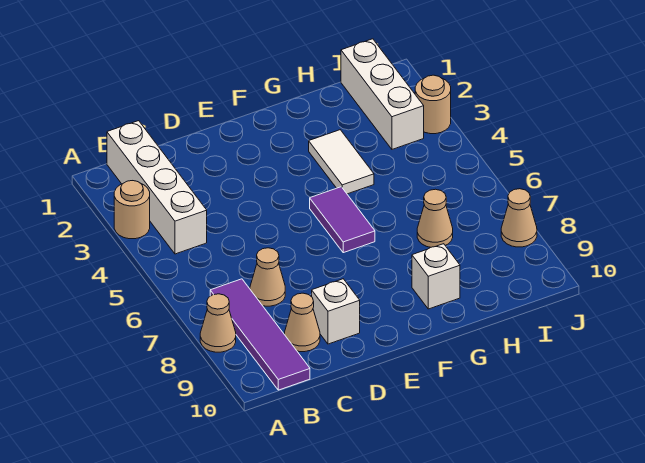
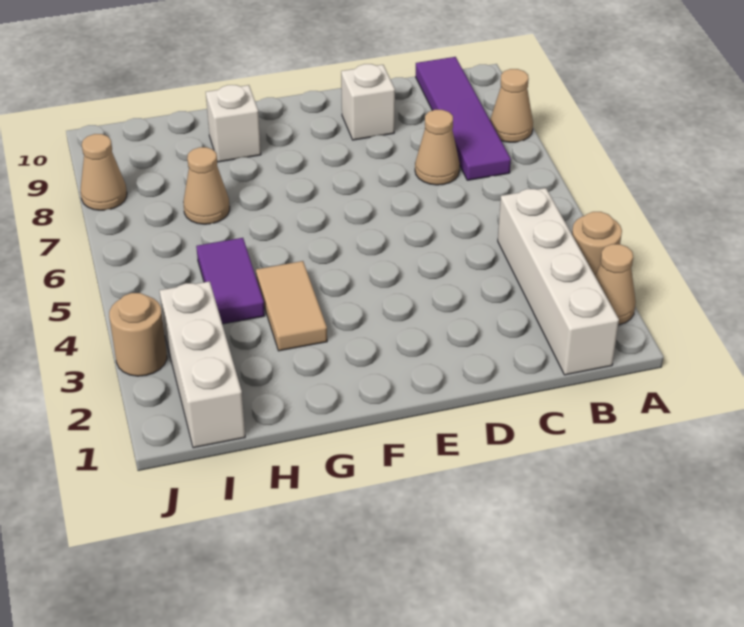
tan 1x1 cone [285,293,320,352] -> tan 1x1 cone moved to [595,244,636,325]
purple 1x2 tile [310,187,375,253] -> purple 1x2 tile moved to [196,238,265,324]
white 1x2 tile [309,130,374,194] -> tan 1x2 tile [256,261,327,351]

